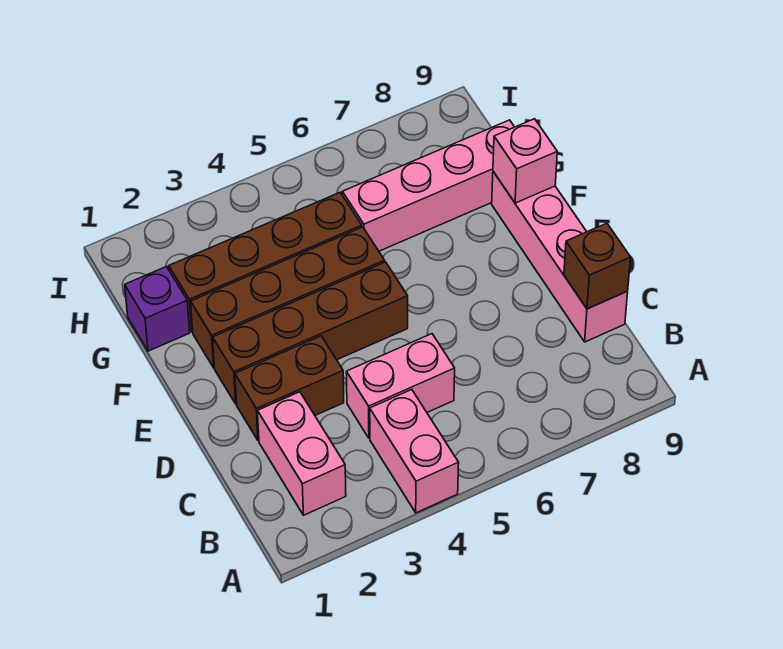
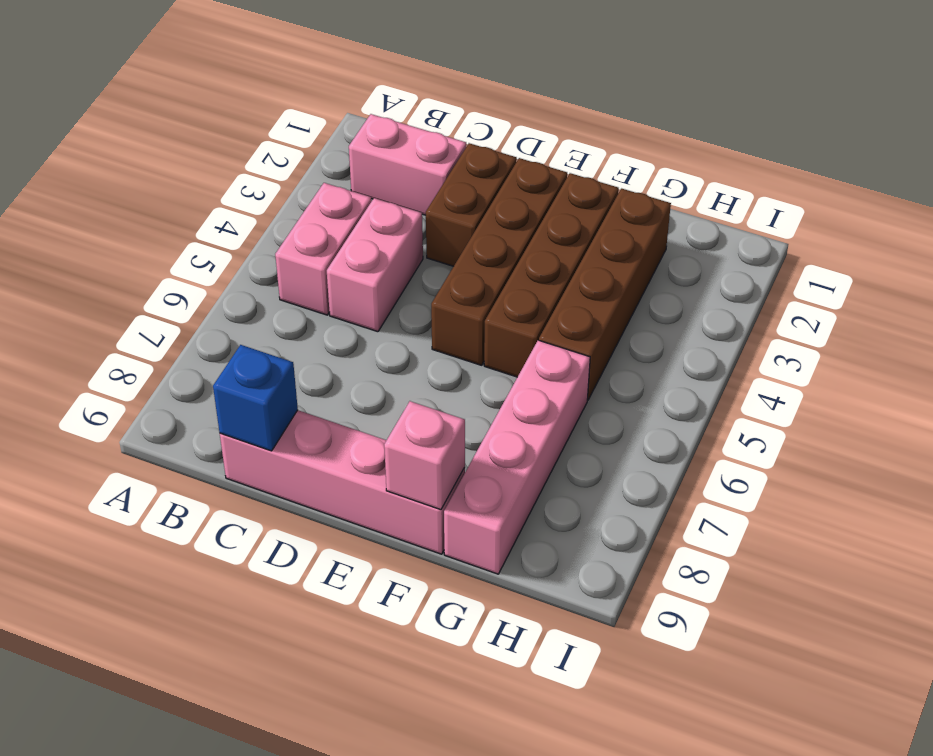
pink 1x2 brick [370,390,459,513] -> pink 1x2 brick turned to [275,183,372,315]
brown 1x1 brick [564,223,631,309] -> blue 1x1 brick [213,345,298,451]
purple 1x1 brick [125,267,190,351] -> none

